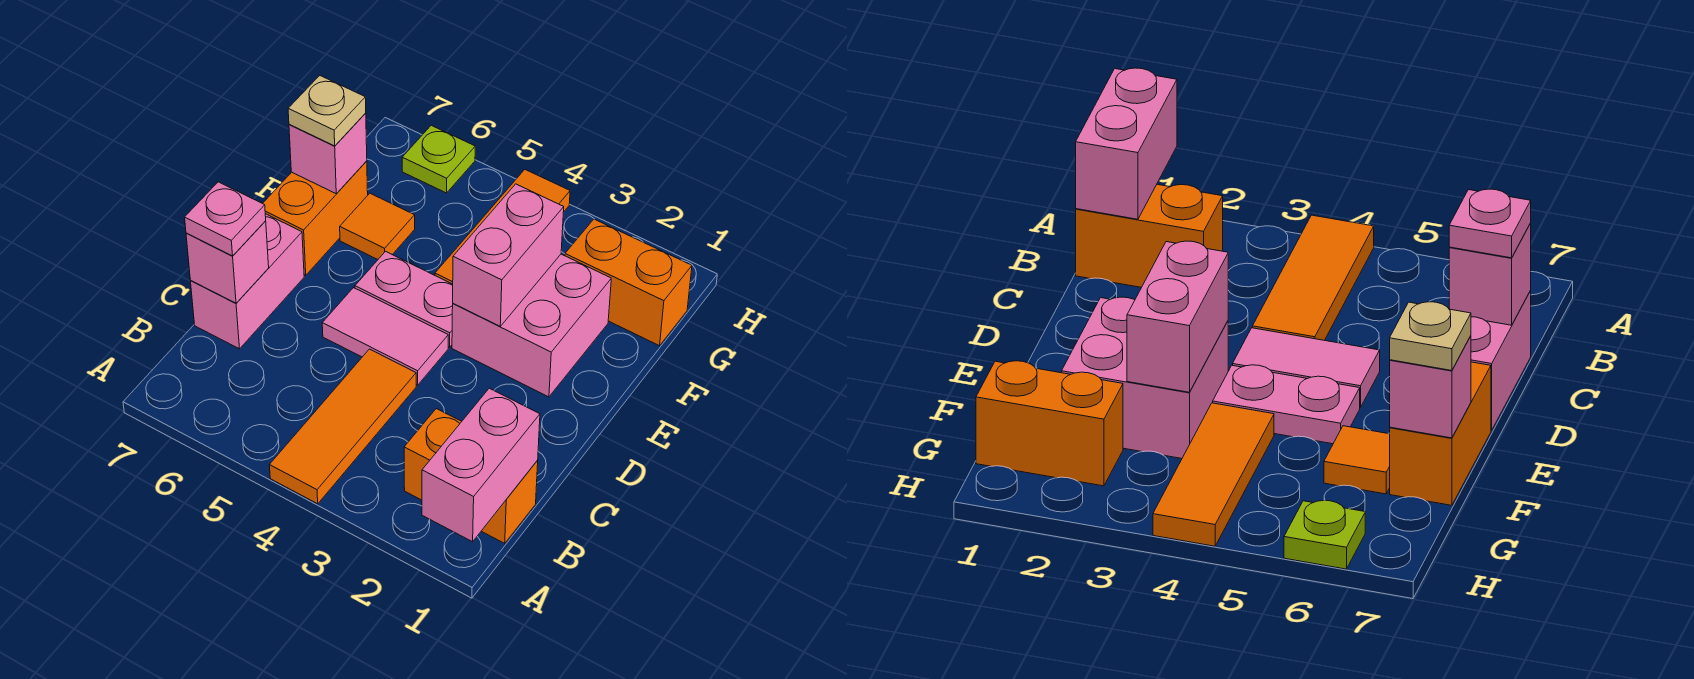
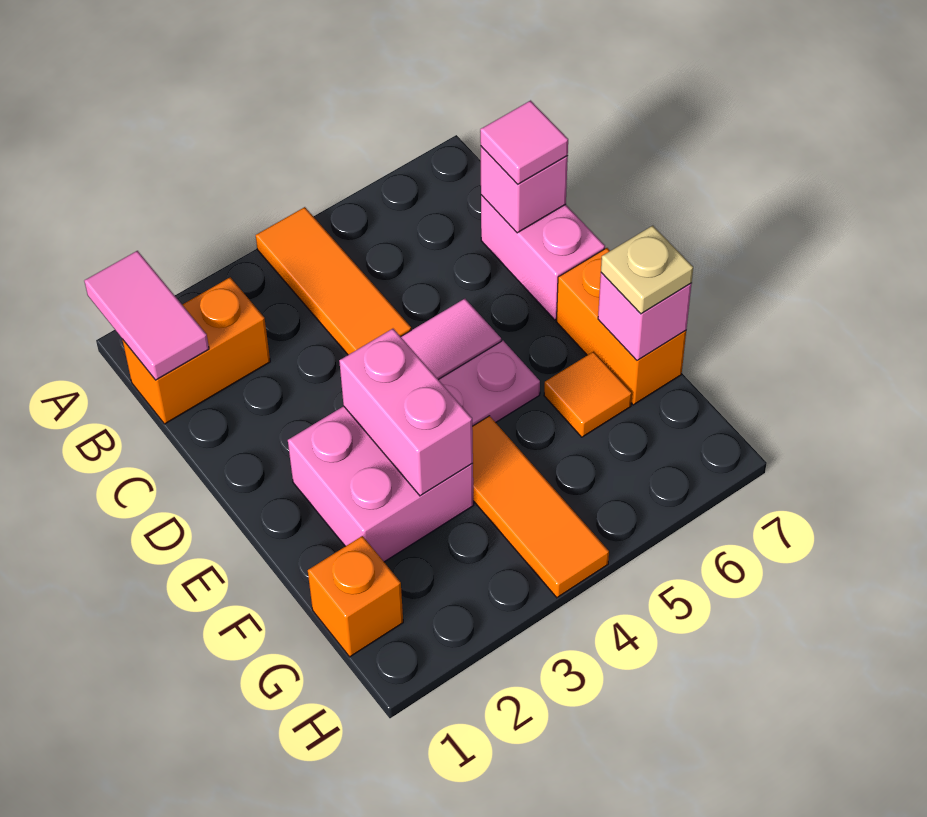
pink 1x2 brick [422,388,540,542] -> pink 1x2 tile [84,251,209,380]
pink 1x1 plate [185,182,266,256] -> pink 1x1 tile [480,101,568,184]
orange 1x2 brick [565,219,692,346] -> orange 1x1 brick [308,536,403,657]
lime 1x1 plate [402,125,475,193] -> none

